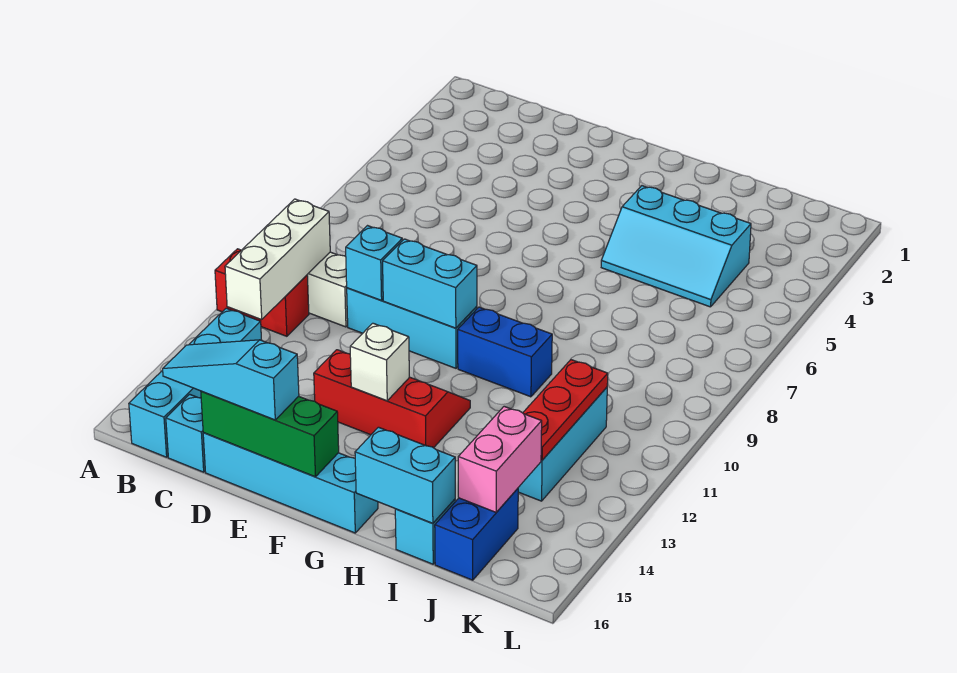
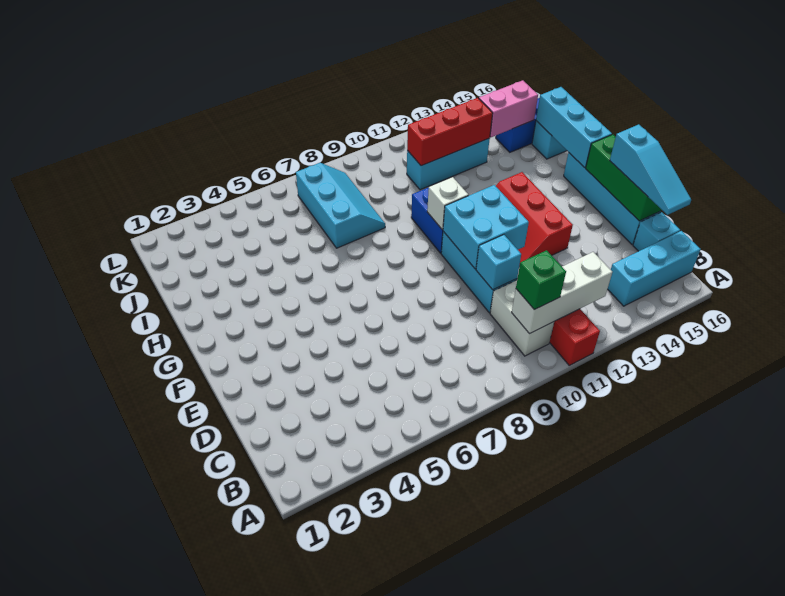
none -> green 1x1 brick [516,250,566,310]
cyan 1x4 brick [129,308,261,457] -> cyan 1x3 brick [608,231,700,306]
cyan 1x2 brick [383,239,477,328] -> cyan 2x2 brick [443,185,529,269]
white 1x1 brick [350,323,409,401] -> white 1x1 brick moved to [427,177,468,230]
cyan 2x3 slope [601,186,751,307] -> cyan 2x3 slope moved to [296,163,385,248]
cyan 1x2 brick [355,427,455,523] -> cyan 1x3 brick [536,87,612,168]
red 1x3 plate [523,360,608,460] -> red 1x3 brick [407,98,493,166]

